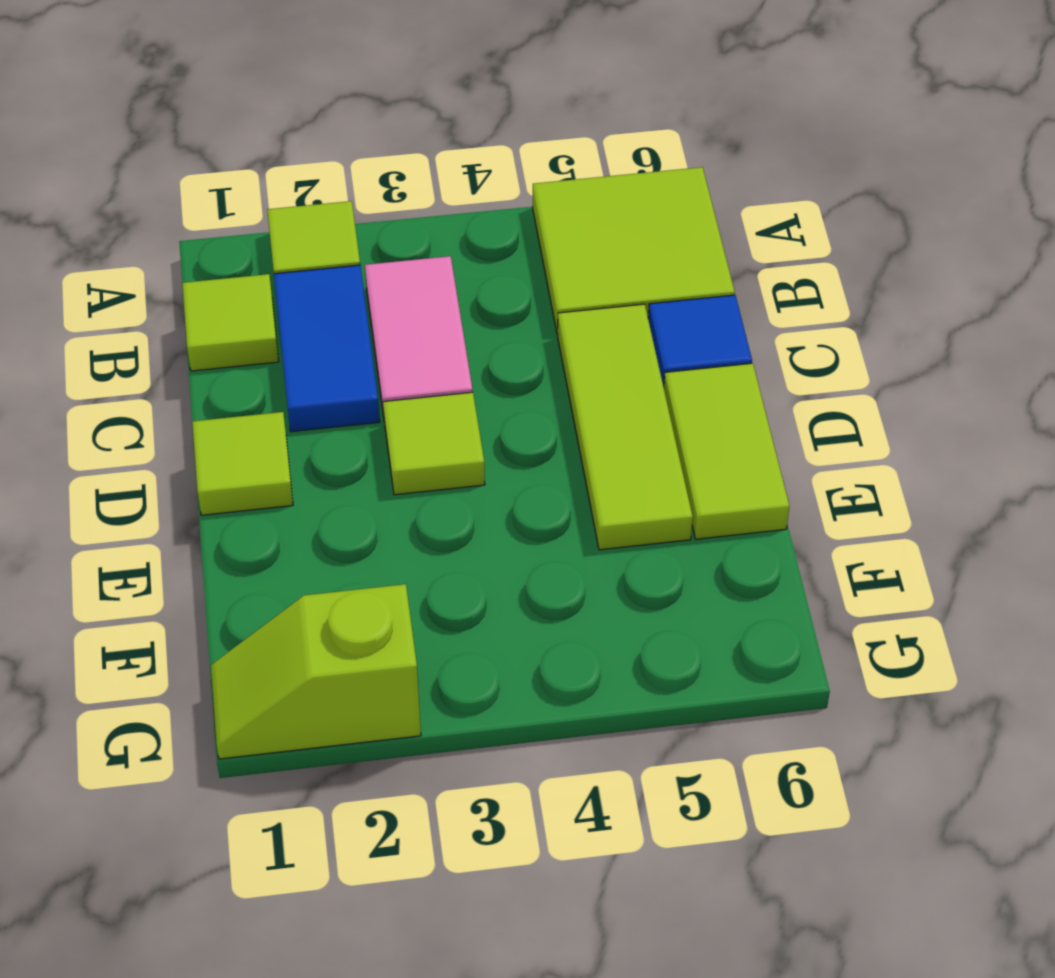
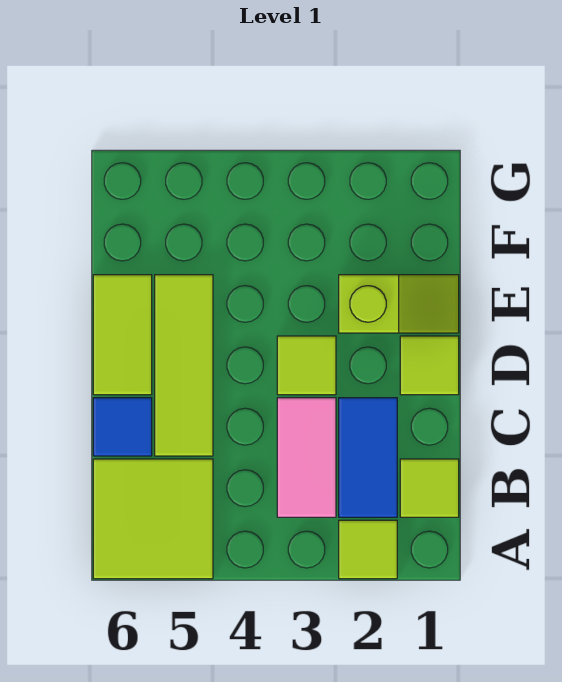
lime 1x2 slope [211,584,421,759] -> lime 1x2 slope moved to [339,275,459,333]

